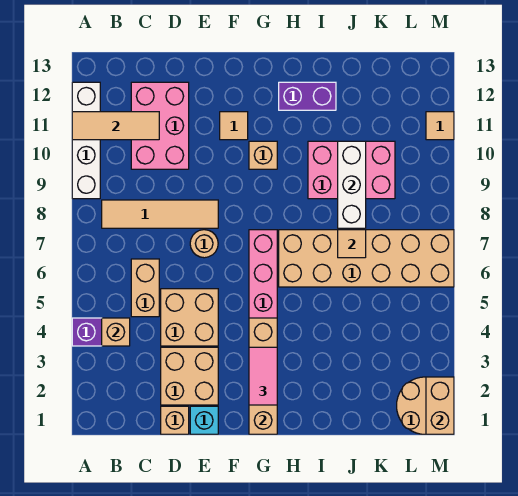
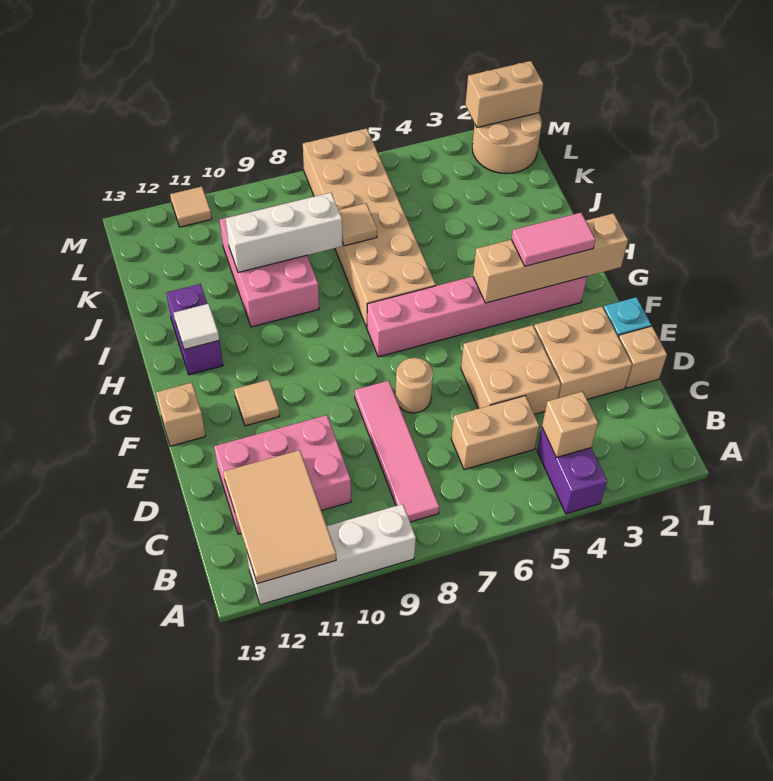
tan 1x3 tile [72,112,159,140] -> tan 2x3 tile [223,450,336,584]
tan 1x4 tile [102,200,218,228] -> pink 1x4 tile [355,381,439,522]
tan 1x1 brick [249,141,277,169] -> tan 1x1 brick moved to [156,383,206,446]
none -> white 1x1 tile [174,304,219,350]

